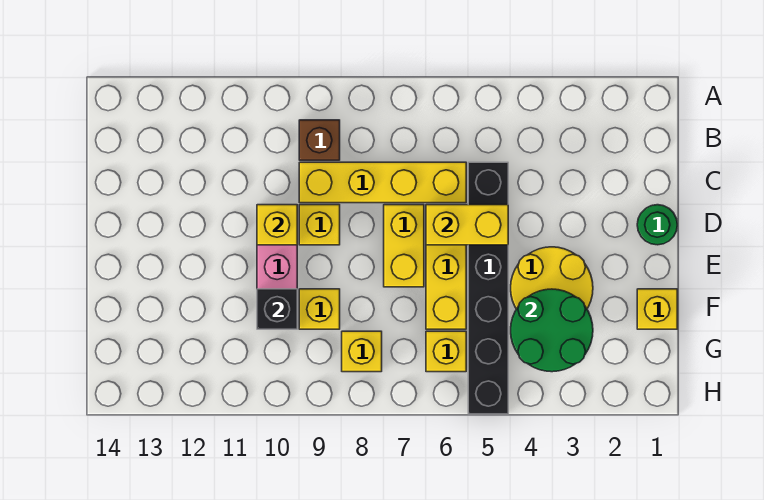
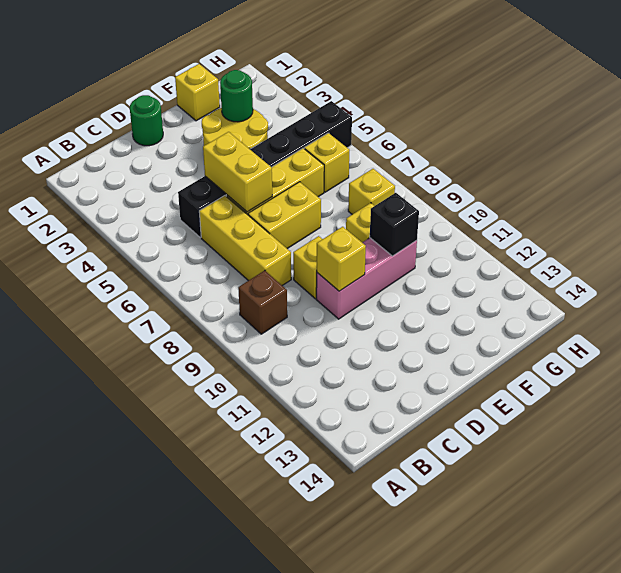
yellow 1x4 brick [299,162,466,203] -> yellow 1x3 brick [199,196,291,285]
green 2x2 round brick [511,289,593,372] -> green 1x1 round brick [220,70,253,122]

